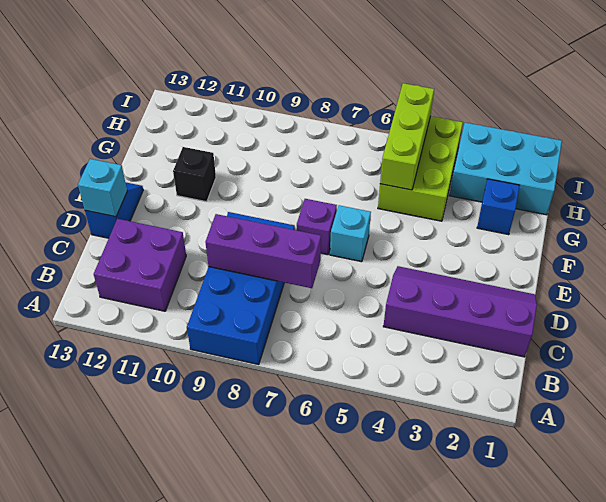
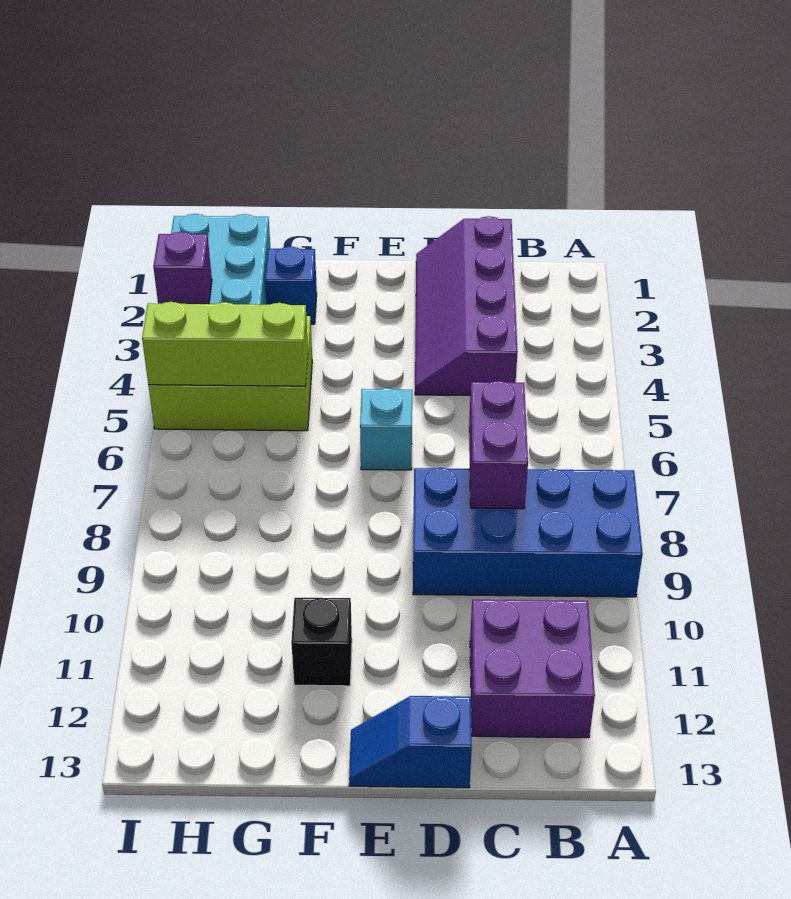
purple 1x3 brick [205,214,321,288] -> purple 1x2 brick [469,381,528,509]
cyan 1x1 brick [78,159,127,217] -> none
purple 1x1 brick [297,199,337,255] -> purple 1x1 brick moved to [153,232,212,304]

